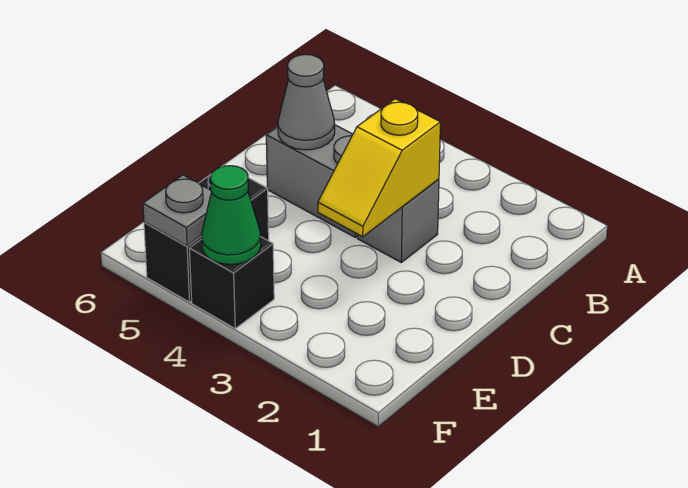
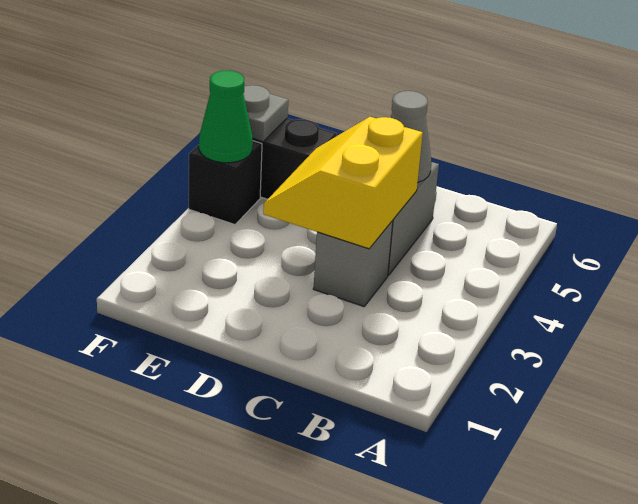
yellow 1x2 slope [318,99,440,237] -> yellow 2x2 slope [263,117,423,249]

